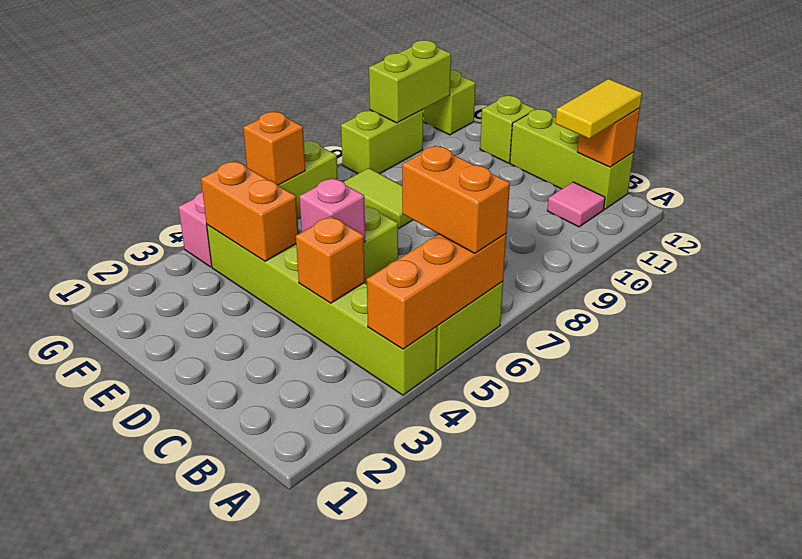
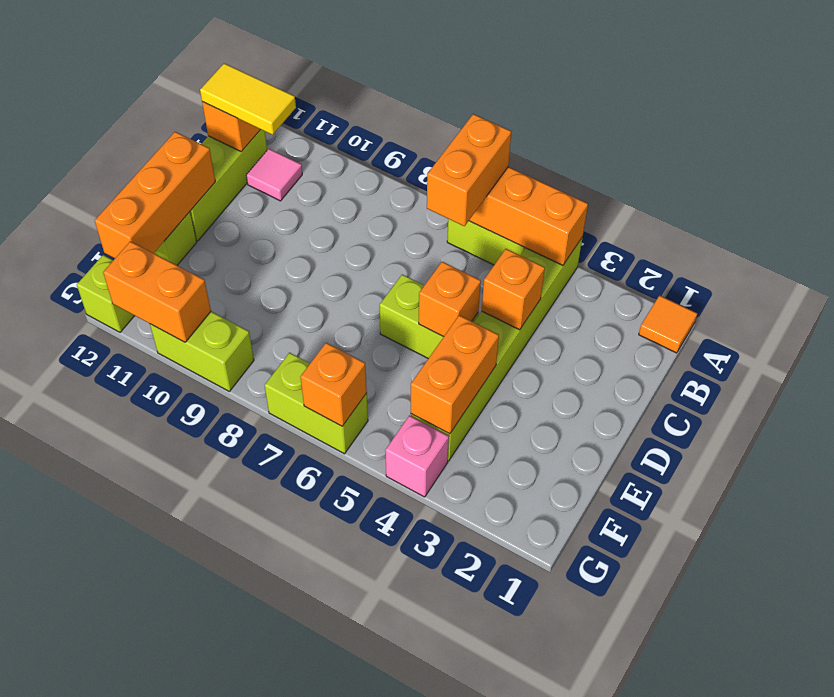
none -> orange 1x1 tile [639,295,697,353]
pink 1x1 brick [299,178,365,242] -> orange 1x1 brick [419,262,481,337]
none -> orange 1x3 brick [95,132,215,258]
lime 1x2 tile [344,168,413,229] -> none
lime 1x2 brick [369,40,451,123] -> orange 1x2 brick [103,241,211,342]

